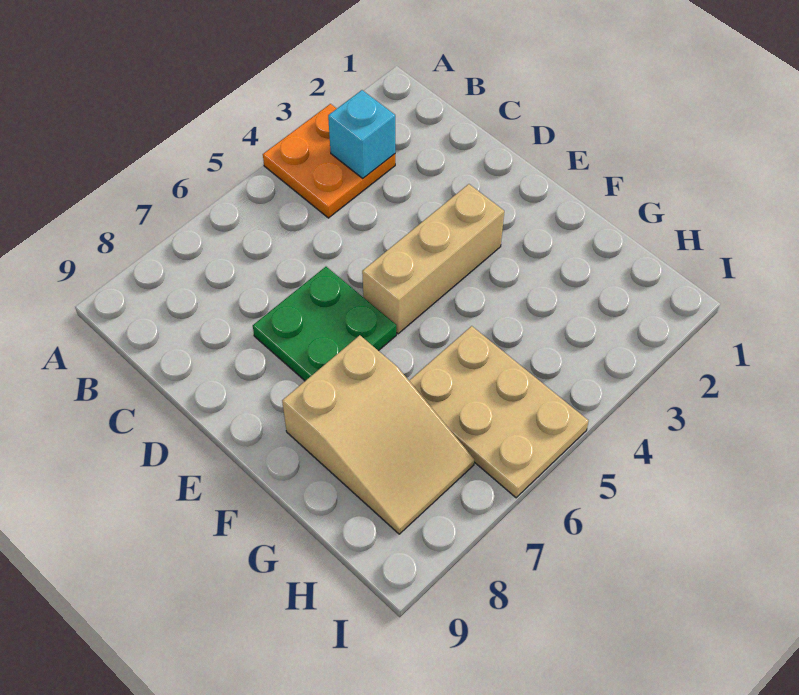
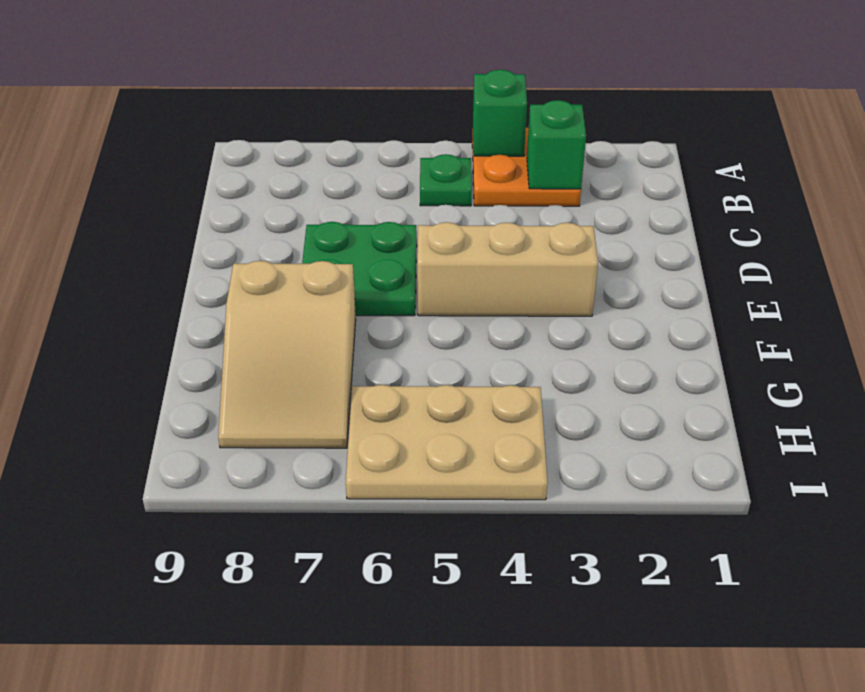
none -> green 1x1 brick [473,70,527,156]
cyan 1x1 brick [328,90,395,178] -> green 1x1 brick [527,100,586,189]
none -> green 1x1 plate [420,154,472,206]
tan 2x3 plate [409,326,589,498] -> tan 2x3 plate turned to [346,385,548,500]

